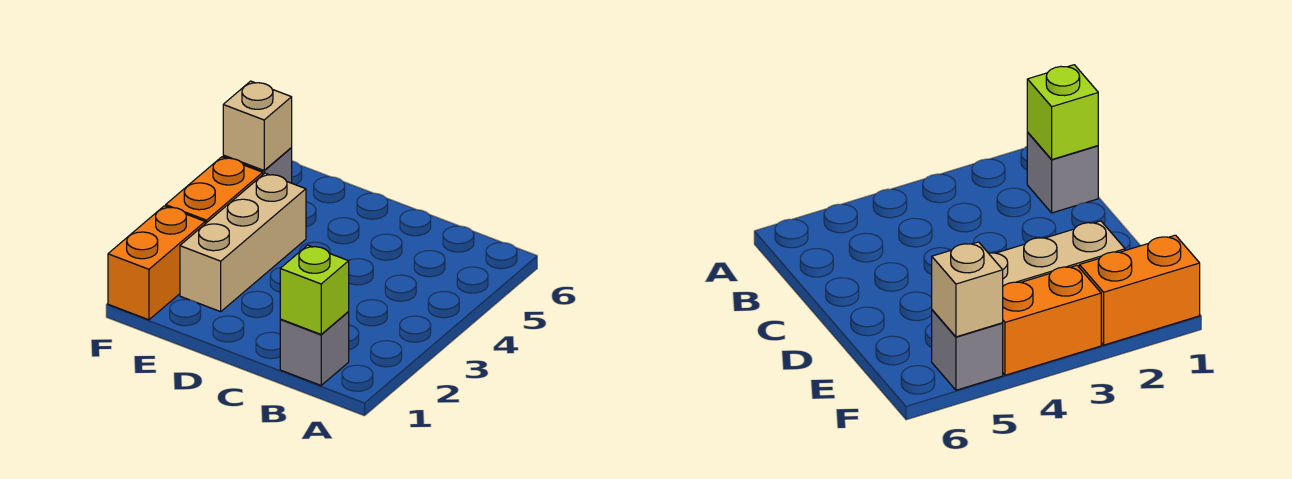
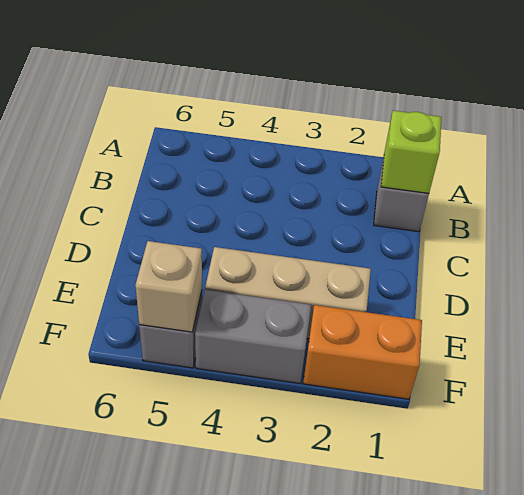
orange 1x2 brick [166,157,263,224] -> grey 1x2 brick [195,290,311,383]

